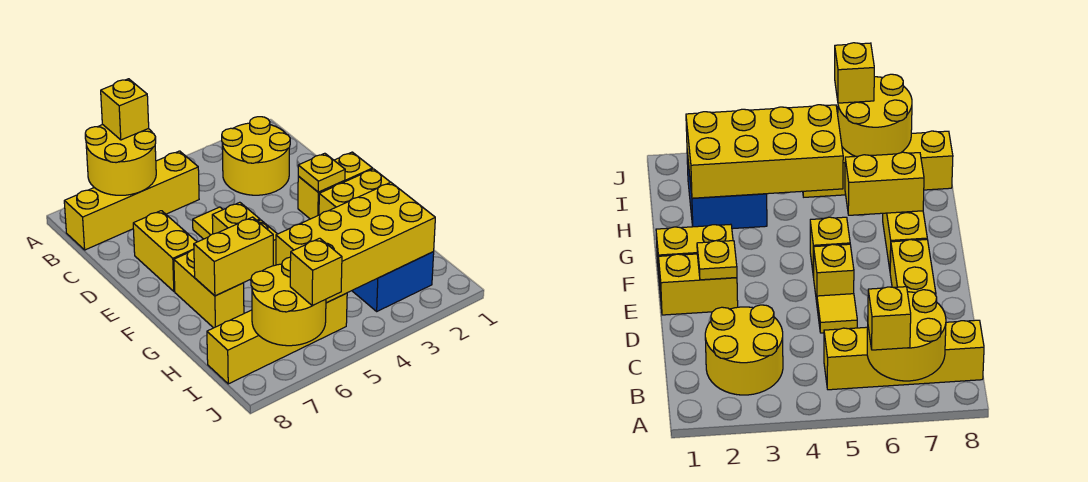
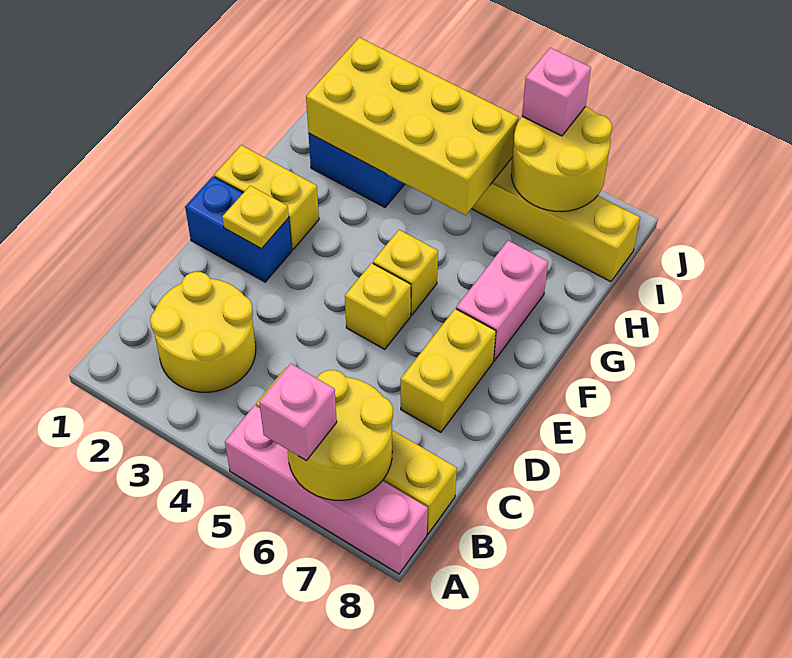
none -> pink 1x4 brick [225,405,428,574]
yellow 1x1 brick [101,79,149,140] -> pink 1x1 brick [259,364,337,461]
yellow 1x1 tile [193,207,223,239] -> none
yellow 1x2 brick [298,152,373,219] -> blue 1x2 brick [185,176,292,282]
yellow 1x2 brick [174,250,244,328] -> pink 1x2 brick [456,241,548,361]
yellow 1x2 brick [194,217,273,296] -> none
yellow 1x1 brick [290,238,342,306] -> pink 1x1 brick [522,48,591,136]

